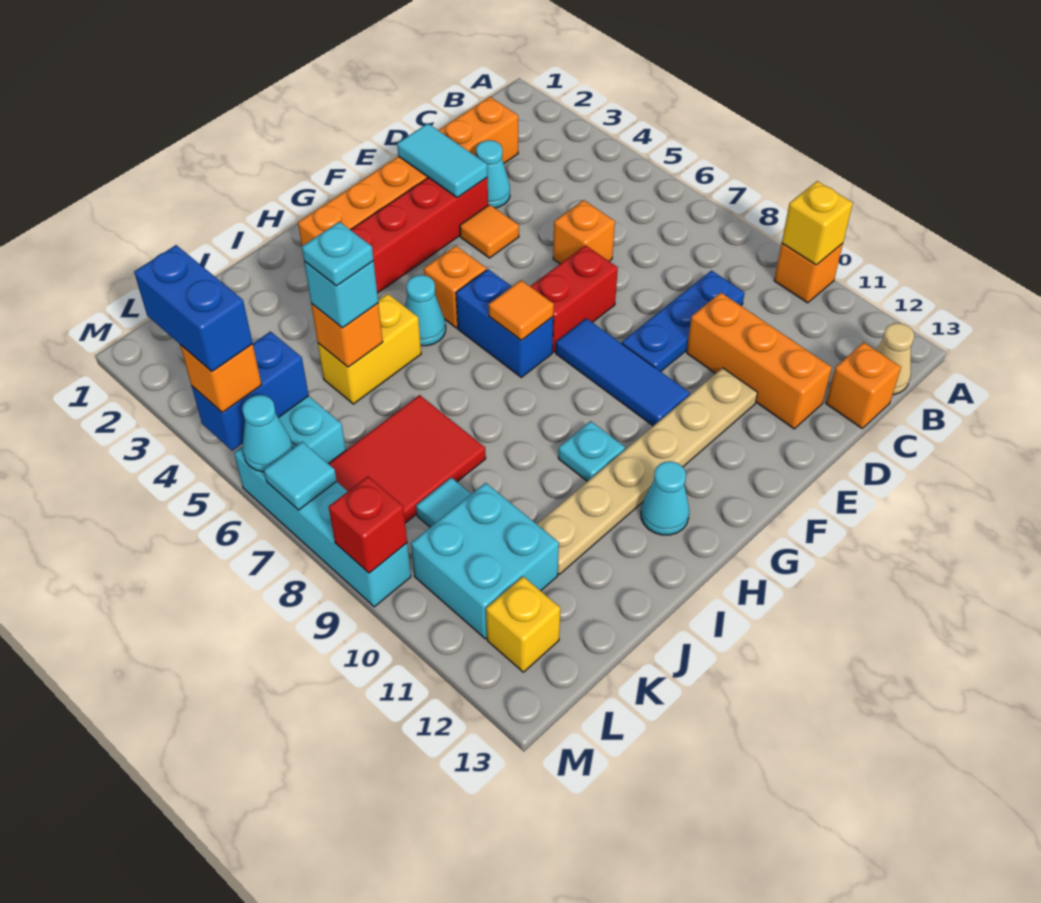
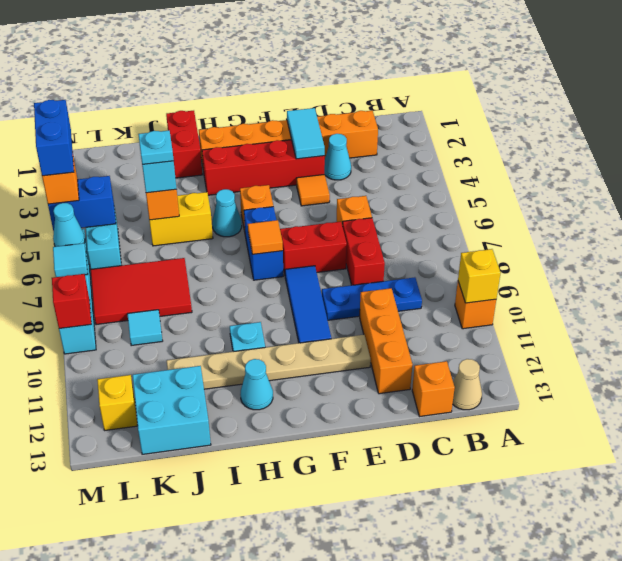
none -> red 1x2 brick [342,218,385,285]
none -> red 1x2 brick [166,111,203,178]
cyan 2x2 brick [411,483,559,639] -> cyan 2x2 brick moved to [133,366,211,454]

